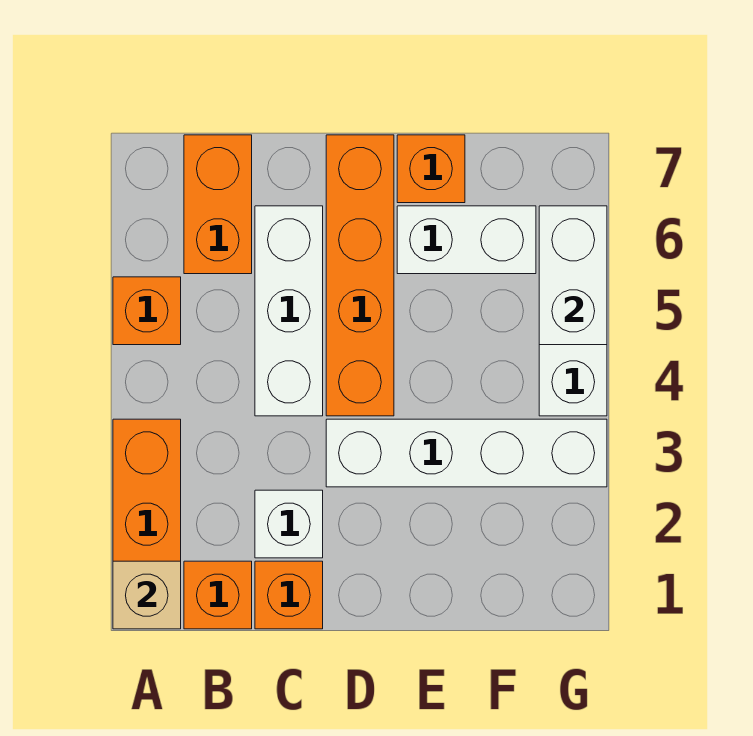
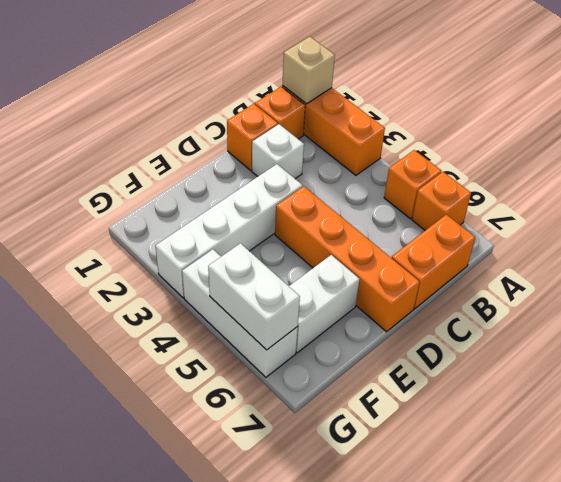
orange 1x2 brick [184,135,252,274] -> orange 1x2 brick turned to [392,215,475,309]
white 1x3 brick [255,206,323,416] -> none
orange 1x1 brick [397,135,465,203] -> orange 1x1 brick moved to [412,172,471,230]

